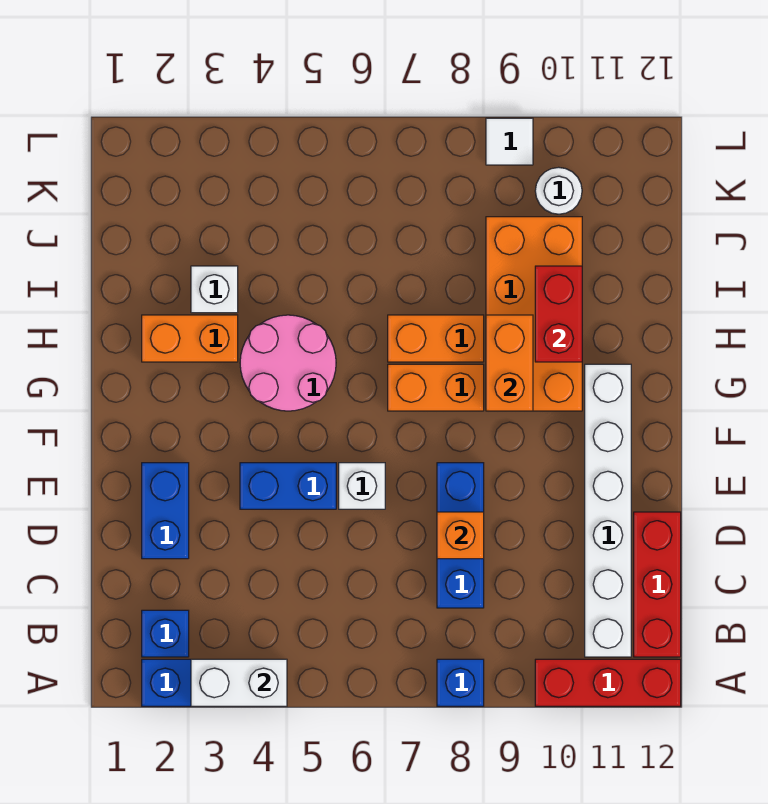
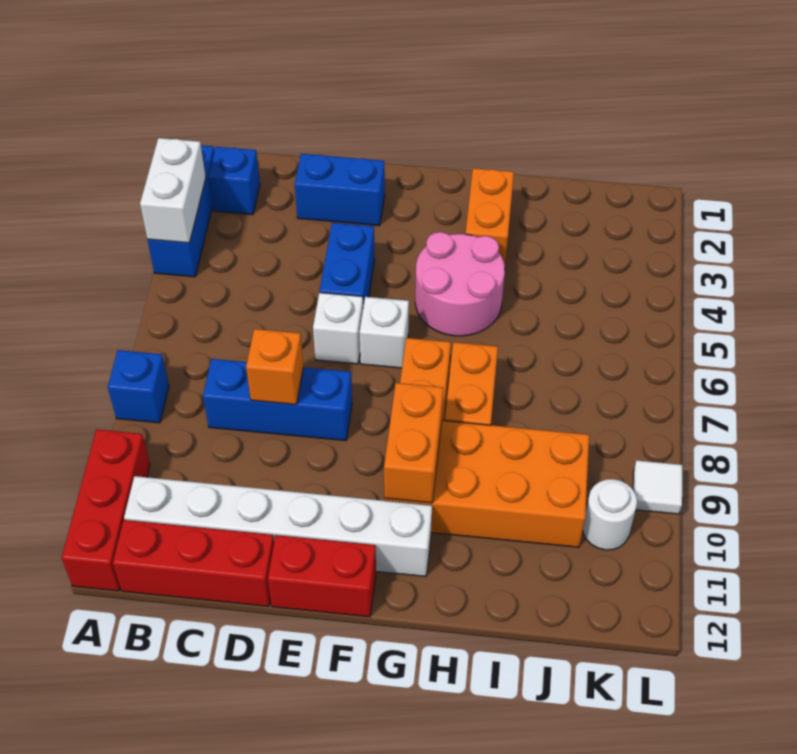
orange 1x2 brick [486,315,533,411] -> orange 1x2 brick turned to [384,383,443,503]
red 1x2 brick [535,266,582,362] -> red 1x2 brick moved to [268,535,376,617]
white 1x1 brick [191,266,238,313] -> white 1x1 brick moved to [360,297,409,368]

